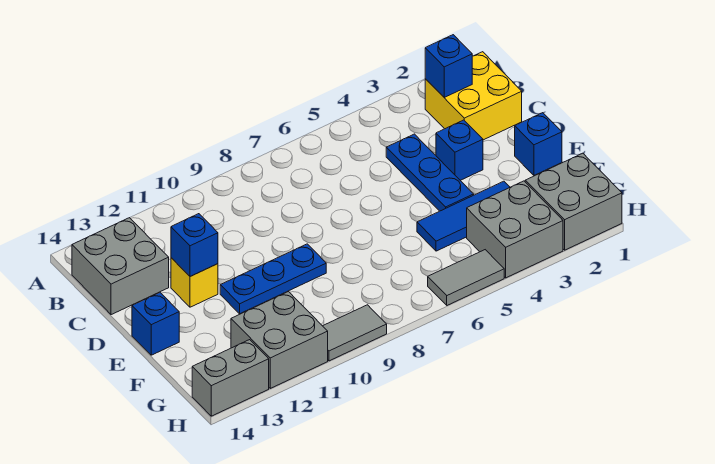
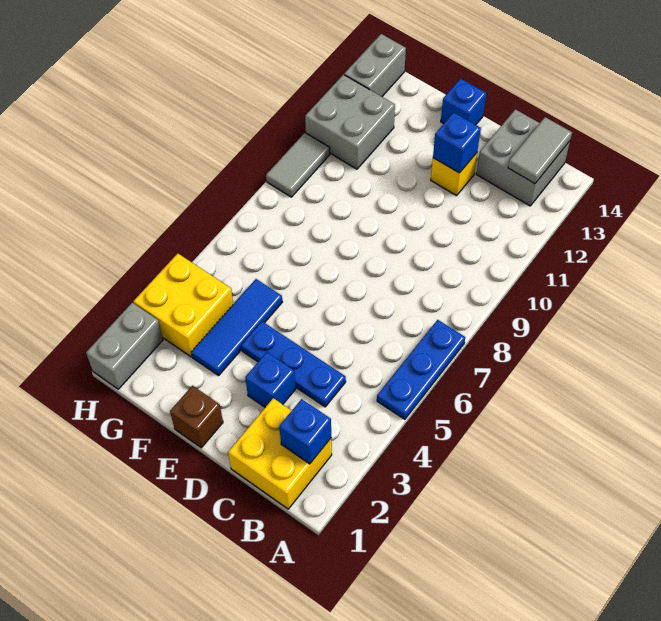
blue 1x1 brick [515,113,562,175] -> brown 1x1 brick [170,386,223,448]
blue 1x3 plate [220,244,326,314] -> blue 1x3 plate moved to [377,320,465,419]
grey 2x2 brick [525,153,622,250] -> grey 1x2 brick [86,303,163,389]
grey 2x2 brick [467,181,563,278] -> yellow 2x2 brick [134,254,233,357]
grey 1x2 tile [428,250,504,305] -> grey 1x2 tile moved to [508,117,572,183]

